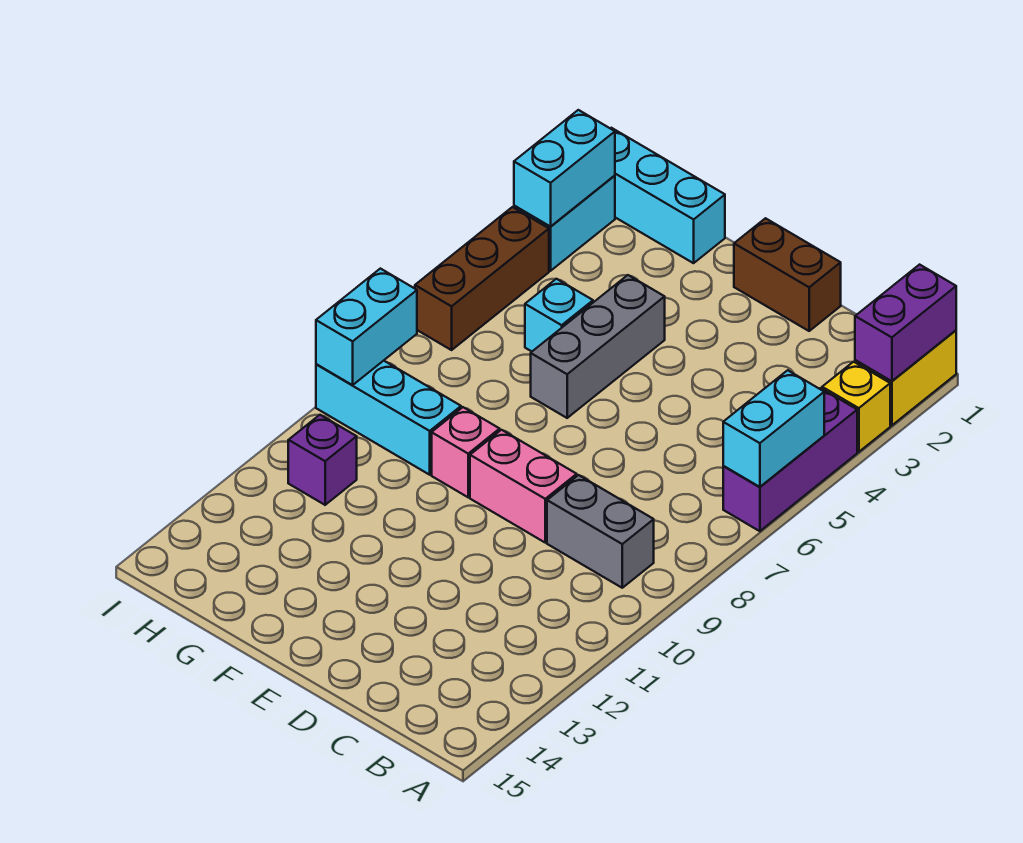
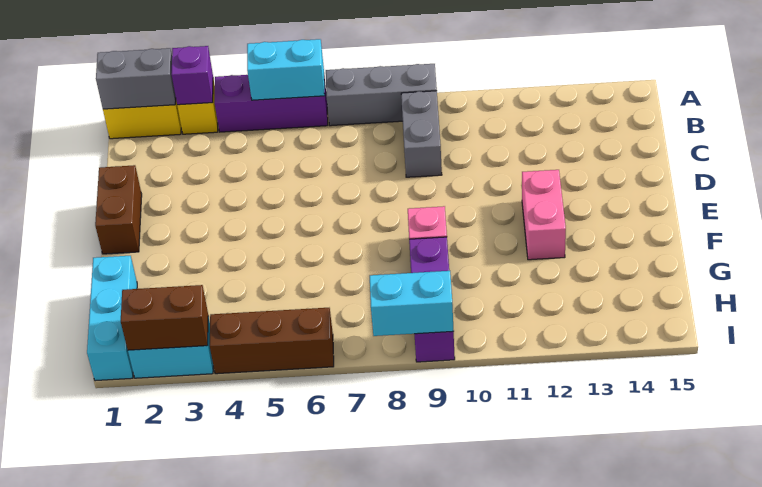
purple 1x2 brick [855,265,956,381] -> grey 1x2 brick [96,48,176,109]
pink 1x2 brick [470,430,577,542] -> pink 1x2 brick moved to [522,170,566,260]
grey 1x3 brick [531,275,665,418] -> grey 1x3 brick moved to [326,64,437,126]
cyan 1x1 brick [525,279,593,351] -> none
cyan 1x3 brick [316,361,461,475] -> purple 1x3 brick [409,237,455,362]
purple 1x1 brick [288,415,357,505] -> purple 1x1 brick moved to [171,46,213,105]
cyan 1x2 brick [514,110,615,227] -> brown 1x2 brick [121,285,208,350]

